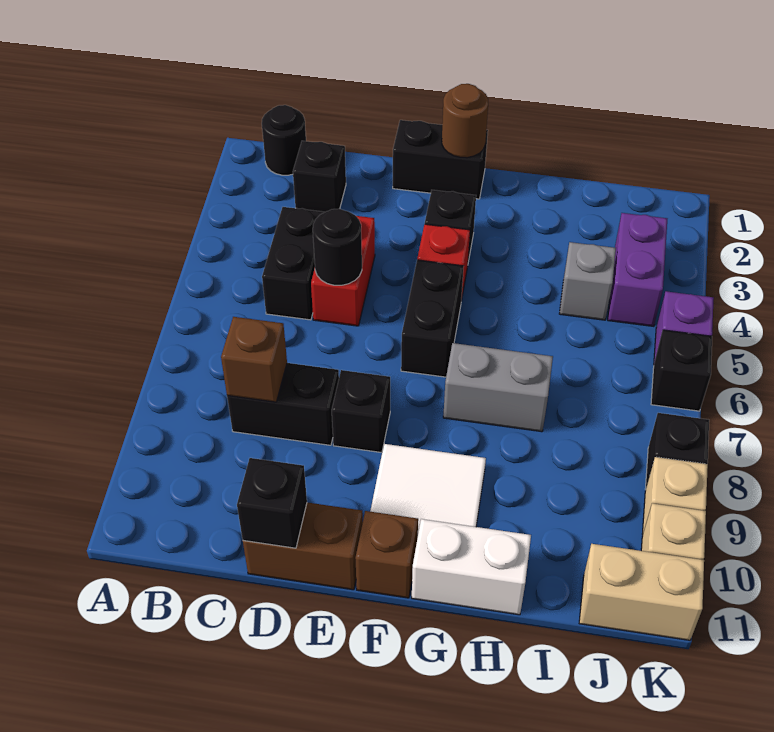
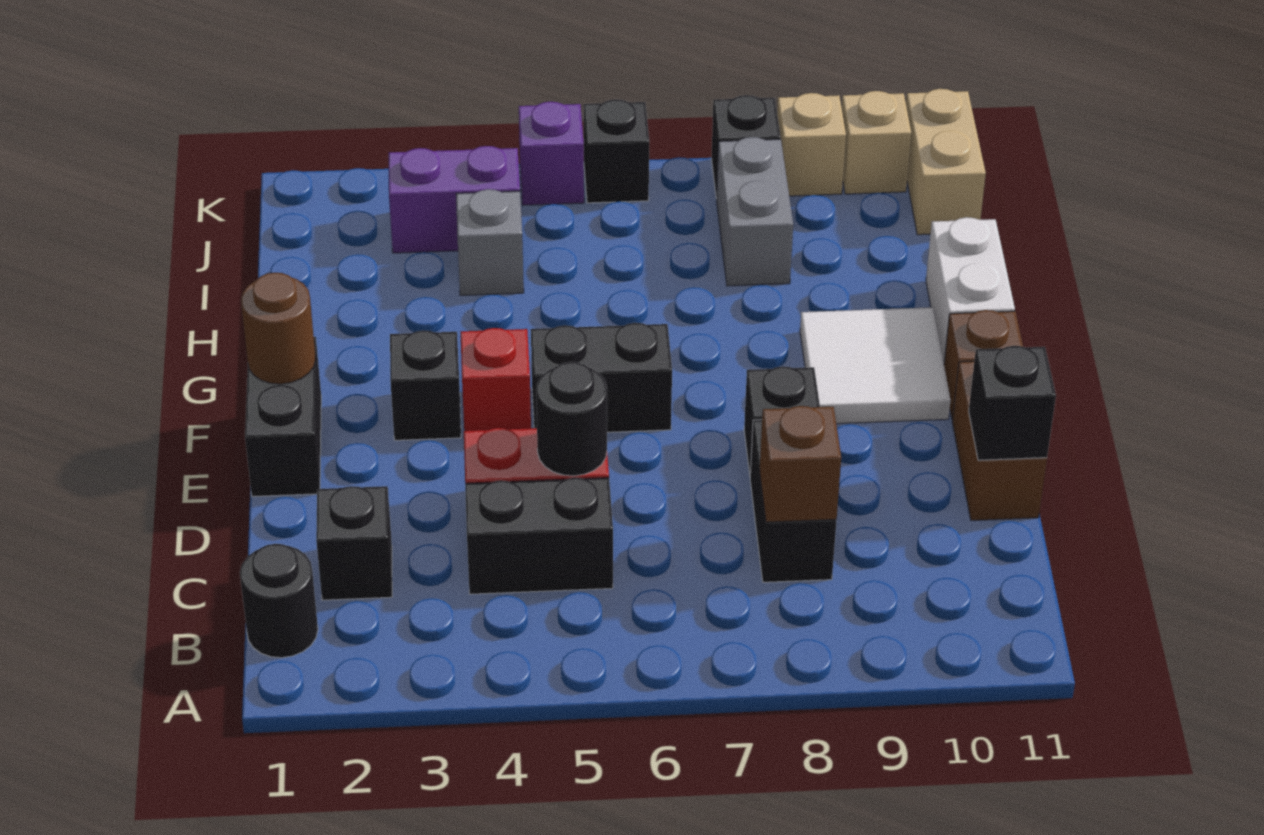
grey 1x2 brick [443,343,553,432] -> grey 1x2 brick moved to [717,137,793,286]

